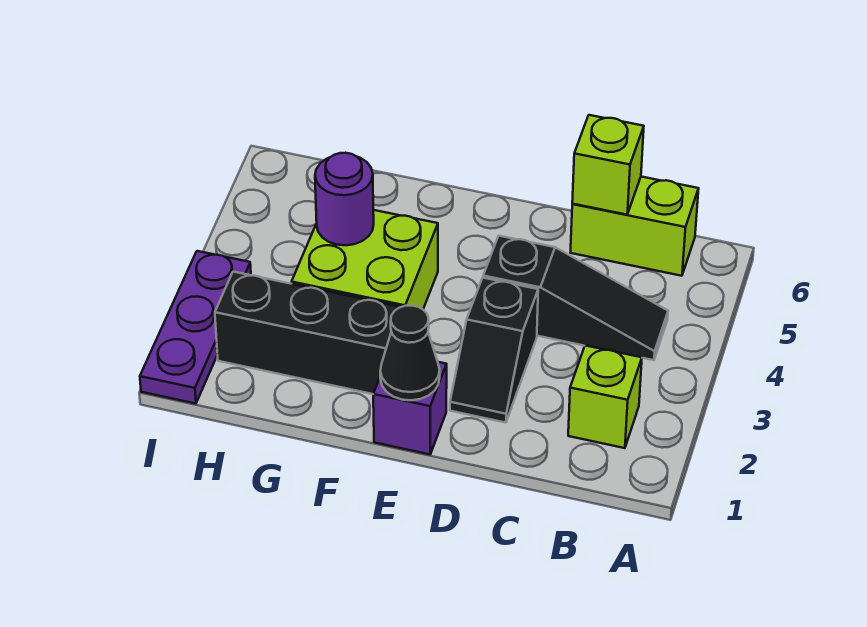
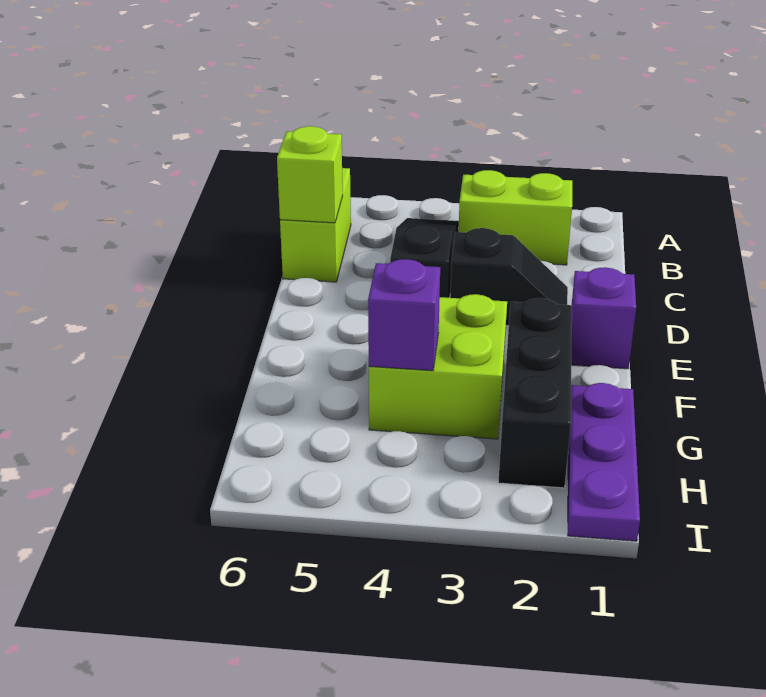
lime 1x1 brick [568,346,642,448] -> lime 1x2 brick [458,170,572,265]
black 1x1 cone [380,306,440,400] -> none
purple 1x1 round brick [315,153,374,245] -> purple 1x1 brick [368,259,440,371]
purple 1x3 plate [140,251,251,404] -> purple 1x3 plate turned to [568,383,640,541]

